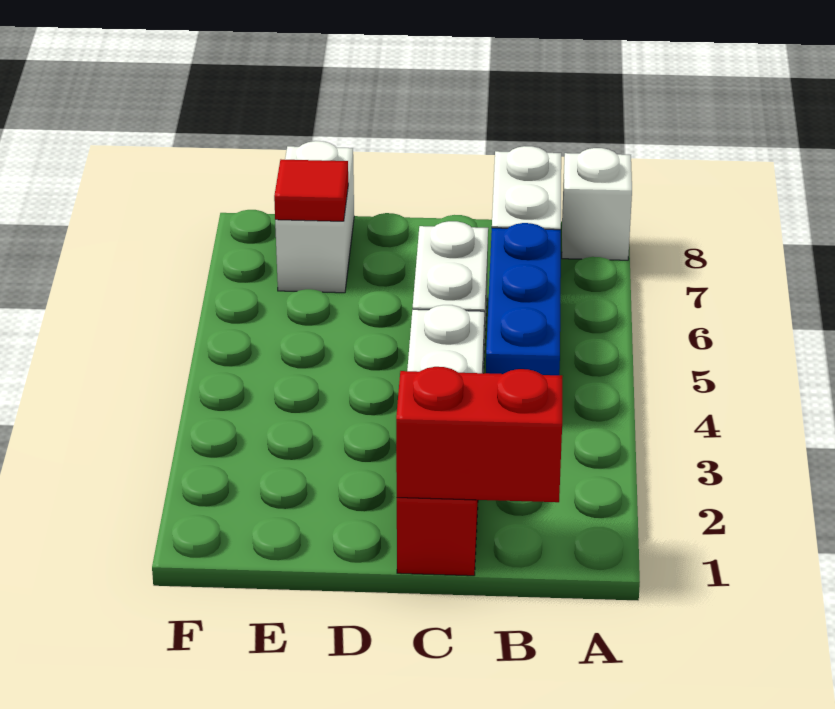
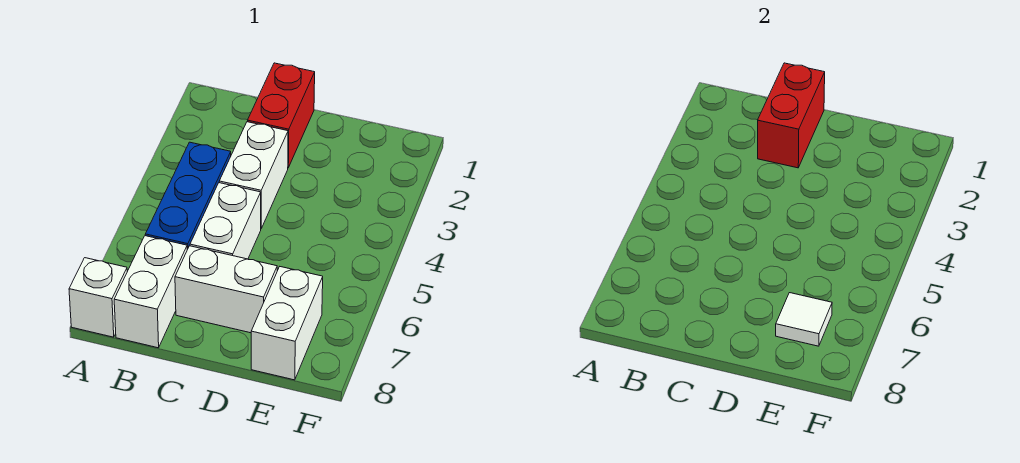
red 1x2 brick [396,367,563,502] -> red 1x2 brick turned to [758,63,825,168]
none -> white 1x2 brick [175,246,277,333]
red 1x1 tile [274,160,348,221] -> white 1x1 tile [776,293,832,346]

